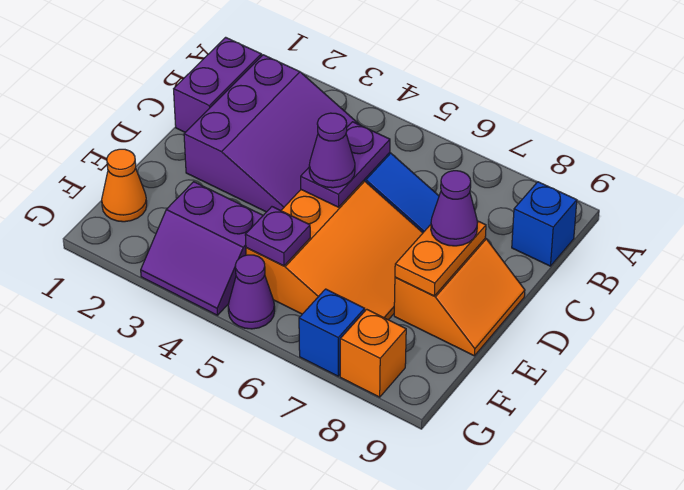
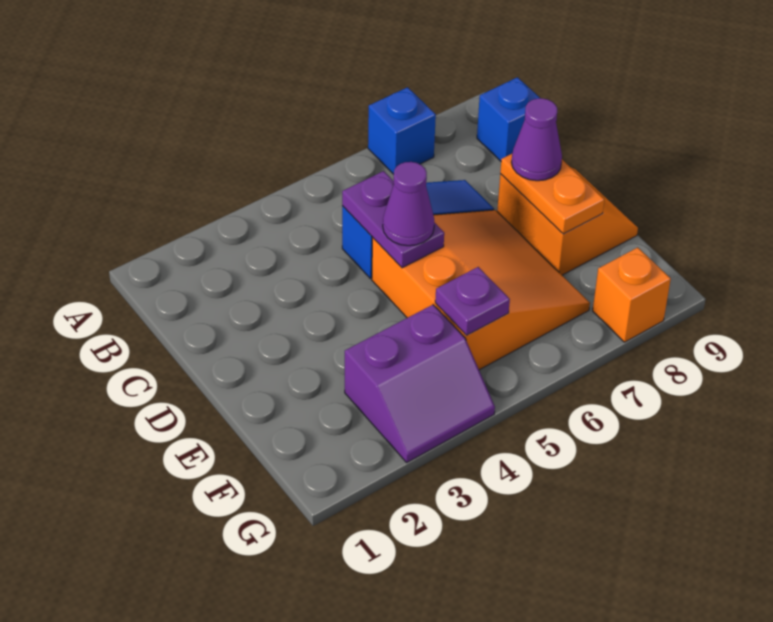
purple 1x2 brick [174,37,261,132] -> none
purple 3x3 slope [184,55,358,212] -> none
orange 1x1 cone [102,149,147,222] -> none
purple 1x1 cone [228,255,275,329] -> none
blue 1x1 brick [299,289,365,376] -> blue 1x1 brick moved to [368,87,436,174]

